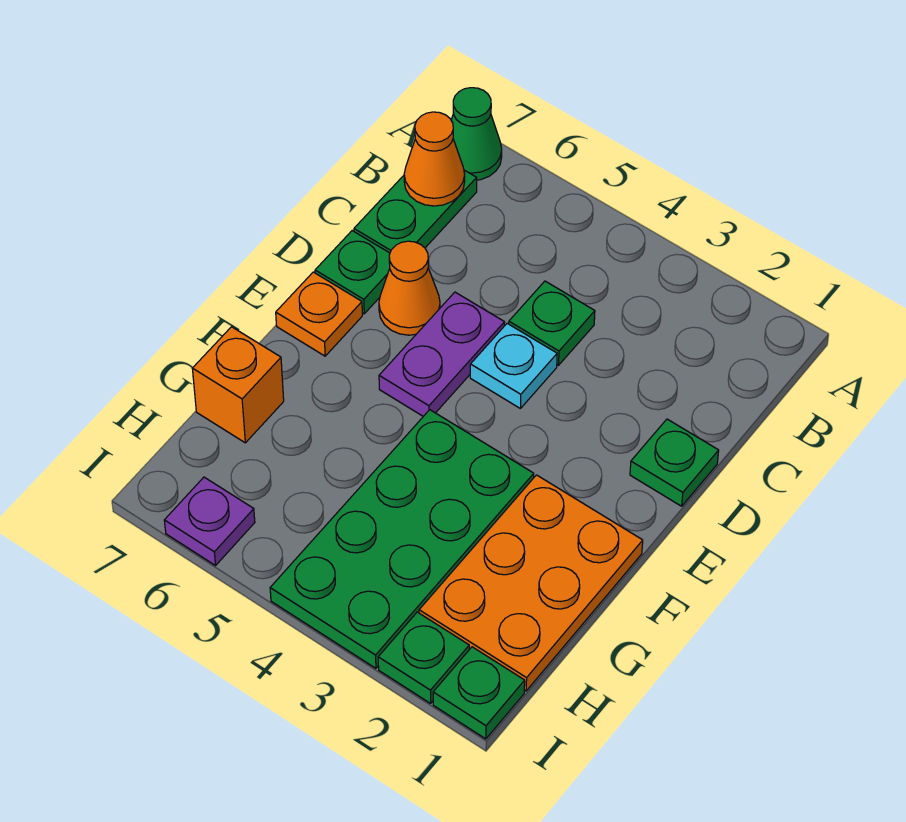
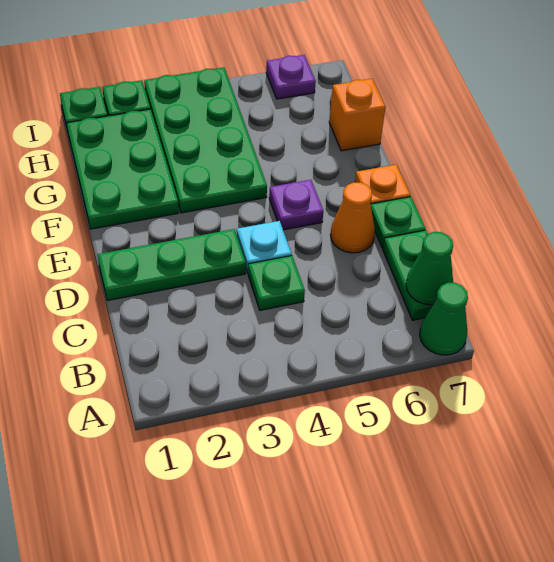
orange 1x1 cone [404,112,465,206] -> green 1x1 cone [406,232,453,305]
green 1x1 plate [630,419,719,506] -> green 1x3 plate [98,229,246,300]
purple 1x2 plate [379,292,505,416] -> purple 1x1 plate [269,180,323,230]
orange 2x3 plate [419,475,643,691] -> green 2x3 plate [67,109,179,229]

